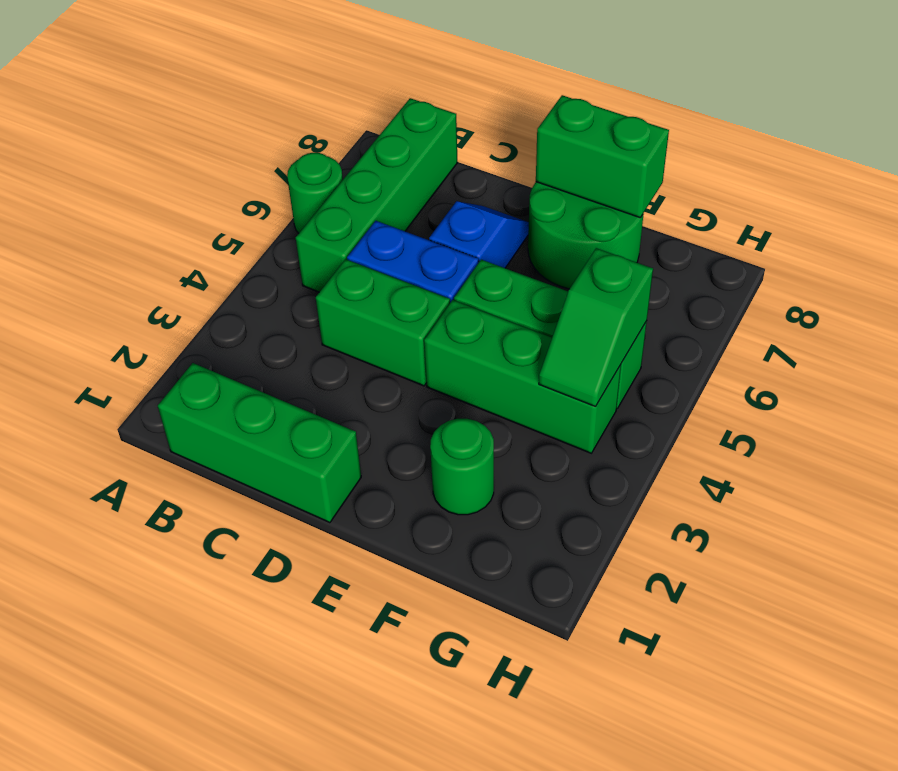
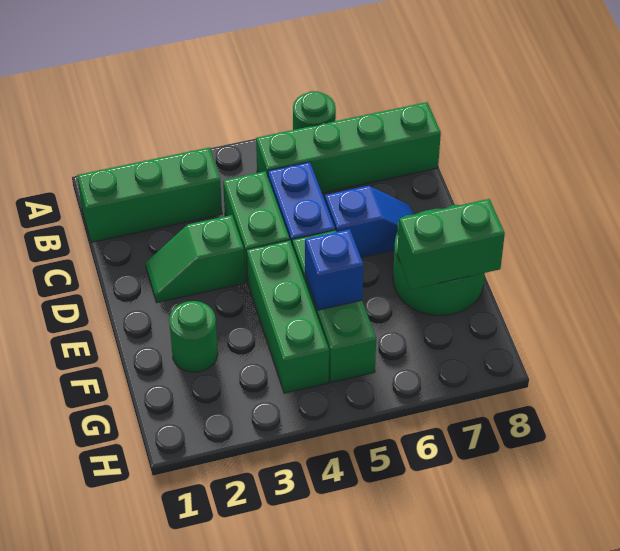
green 1x3 brick [158,363,361,523] -> green 1x3 brick turned to [77,147,222,242]
green 1x2 brick [536,95,669,218] -> green 1x2 brick turned to [397,199,505,289]
none -> blue 1x1 brick [305,229,363,310]
green 1x2 slope [539,248,653,407] -> green 1x2 slope moved to [146,215,245,303]

